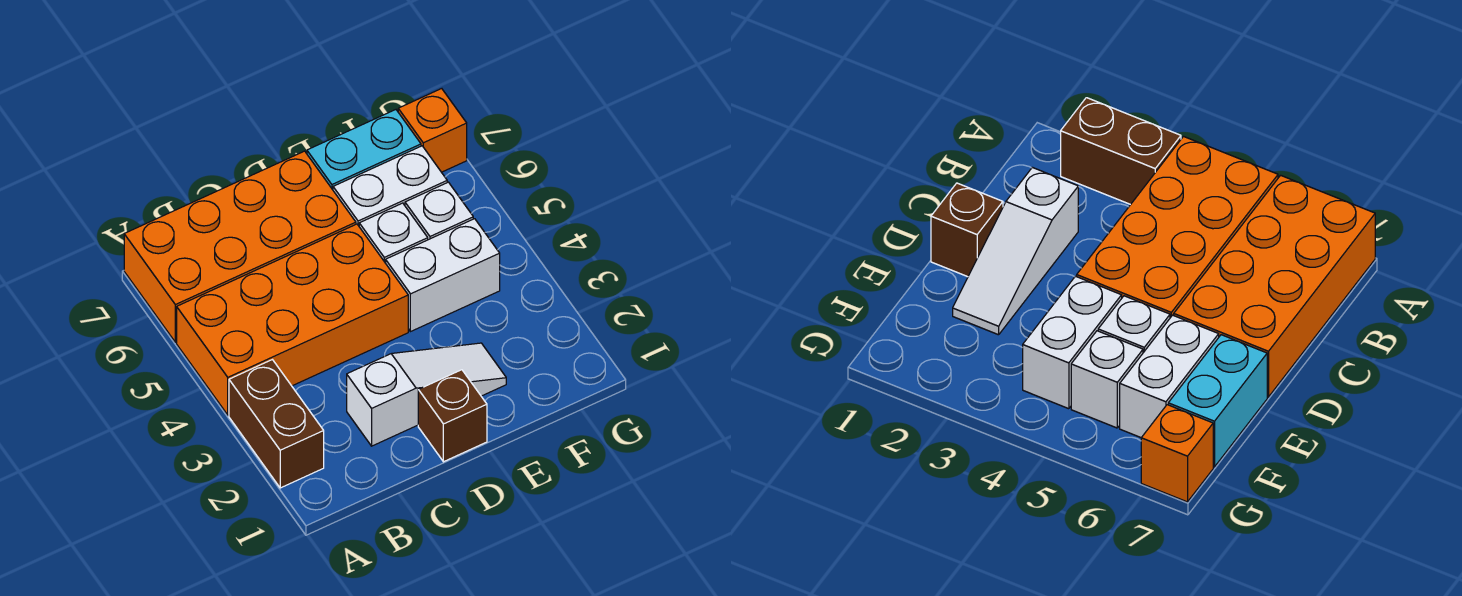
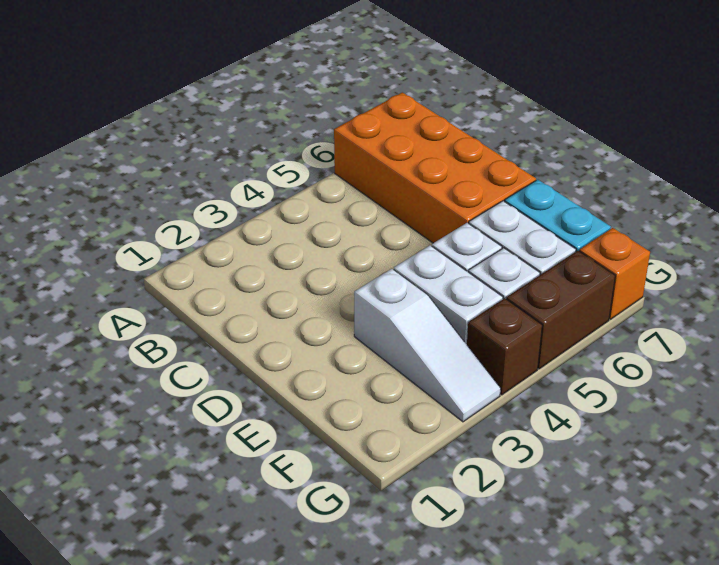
brown 1x2 brick [229,360,324,488] -> brown 1x2 brick moved to [507,251,615,369]
orange 2x4 brick [177,224,408,415] -> none
white 1x3 slope [347,343,506,446] -> white 1x3 slope moved to [354,269,501,422]
brown 1x1 brick [418,370,487,462] -> brown 1x1 brick moved to [467,298,542,395]

